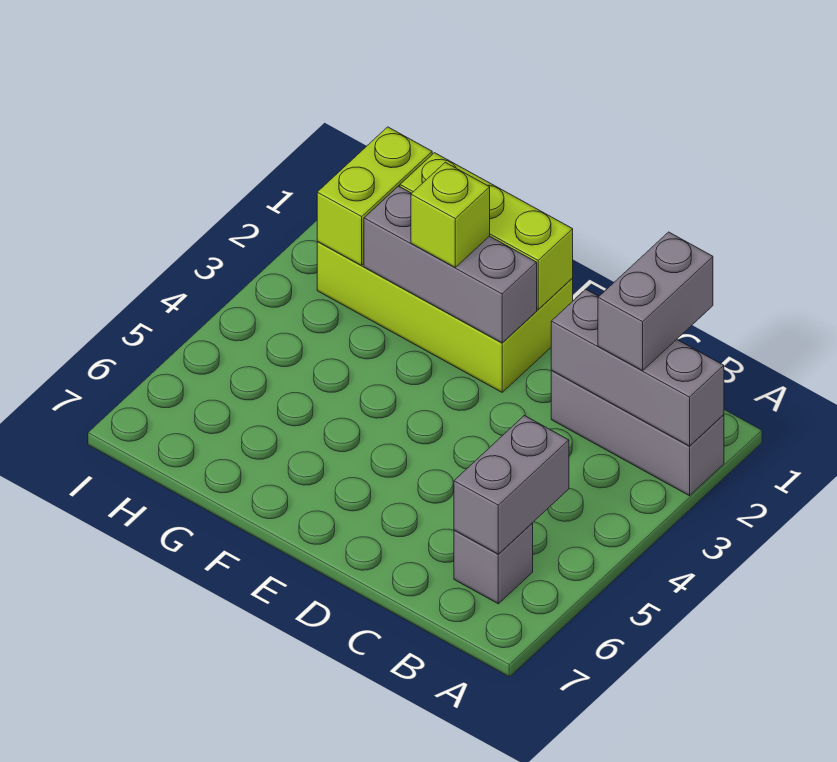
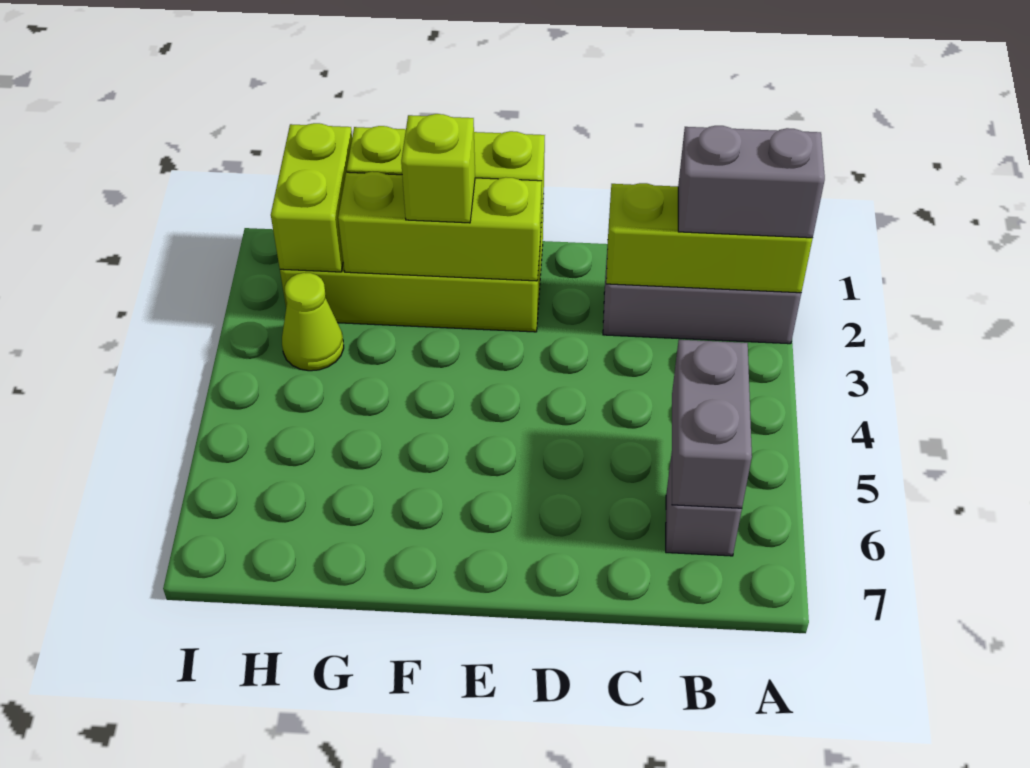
grey 1x3 brick [551,289,724,446] -> lime 1x3 brick [606,183,813,293]
grey 1x2 brick [598,232,713,371] -> grey 1x2 brick turned to [678,126,825,238]
grey 1x3 brick [364,186,537,343] -> lime 1x3 brick [338,172,542,281]
none -> lime 1x1 cone [282,273,344,371]

